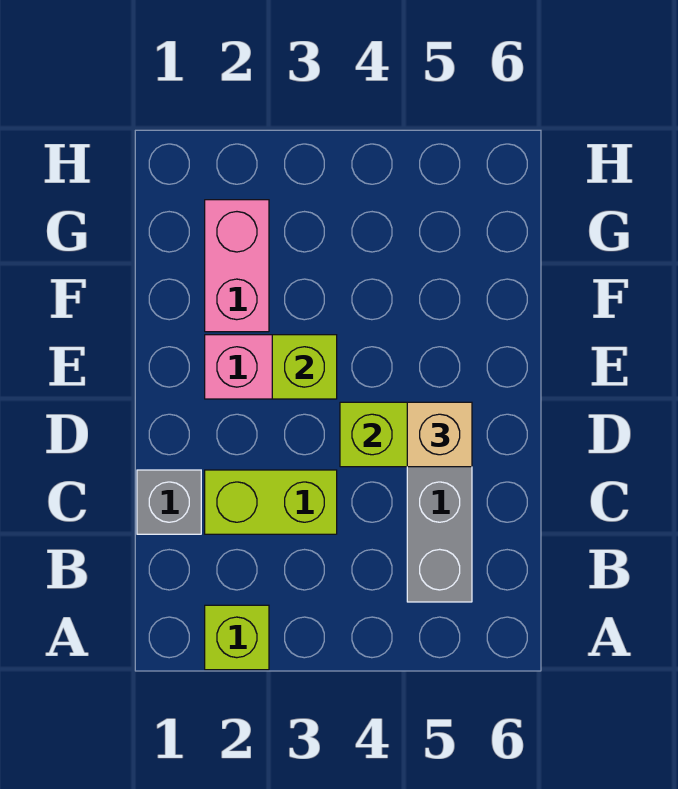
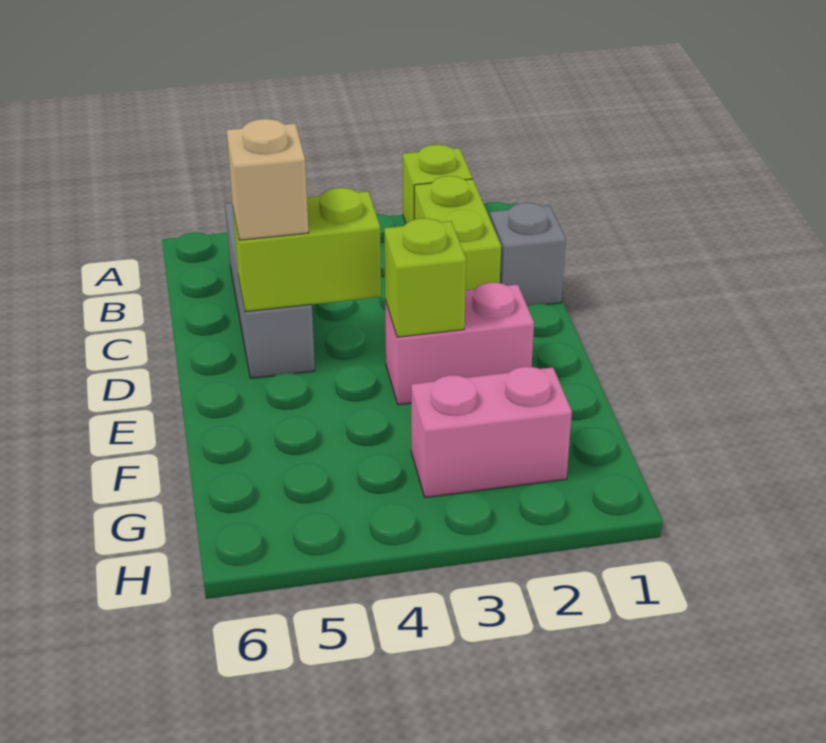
lime 1x2 brick [205,470,337,534] -> lime 1x2 brick turned to [414,176,501,290]
pink 1x2 brick [205,200,269,332] -> pink 1x2 brick turned to [411,367,572,497]

